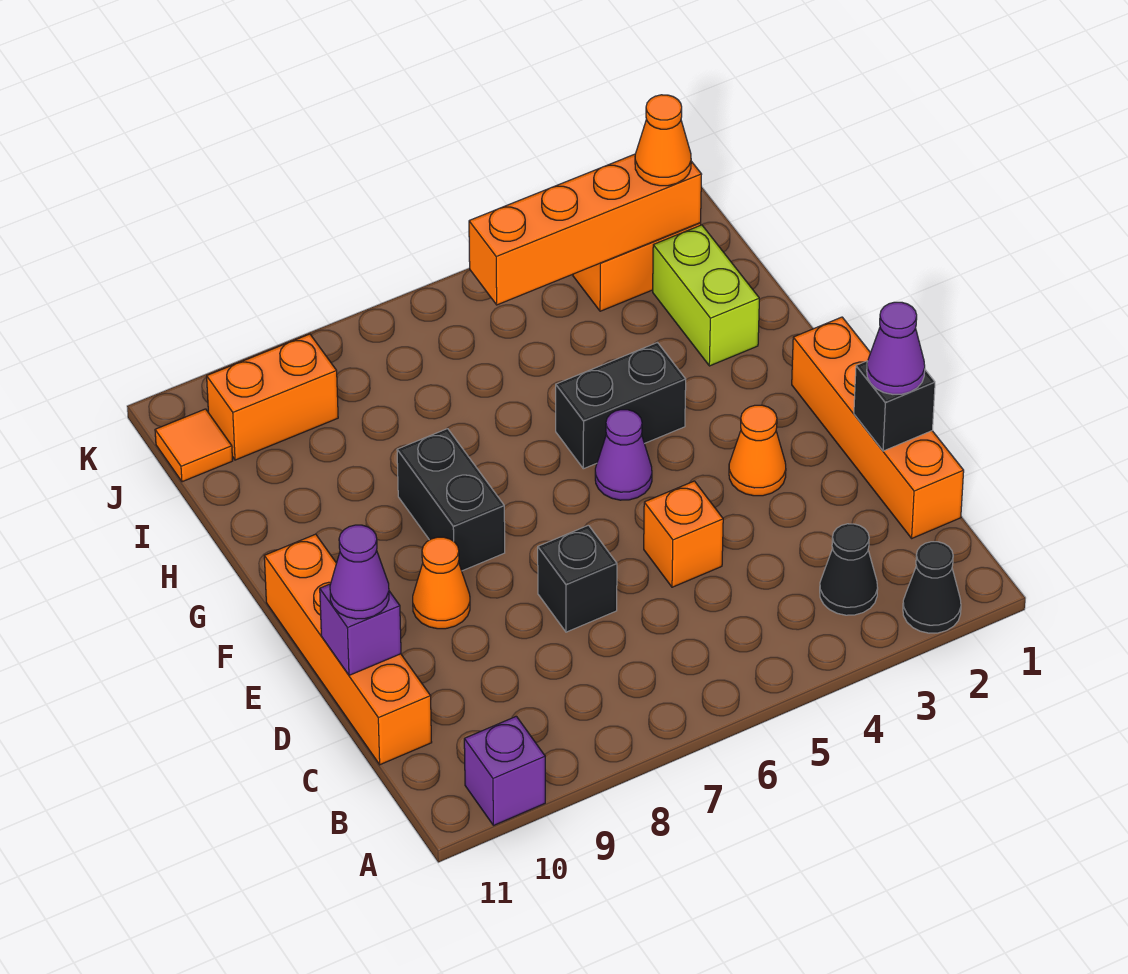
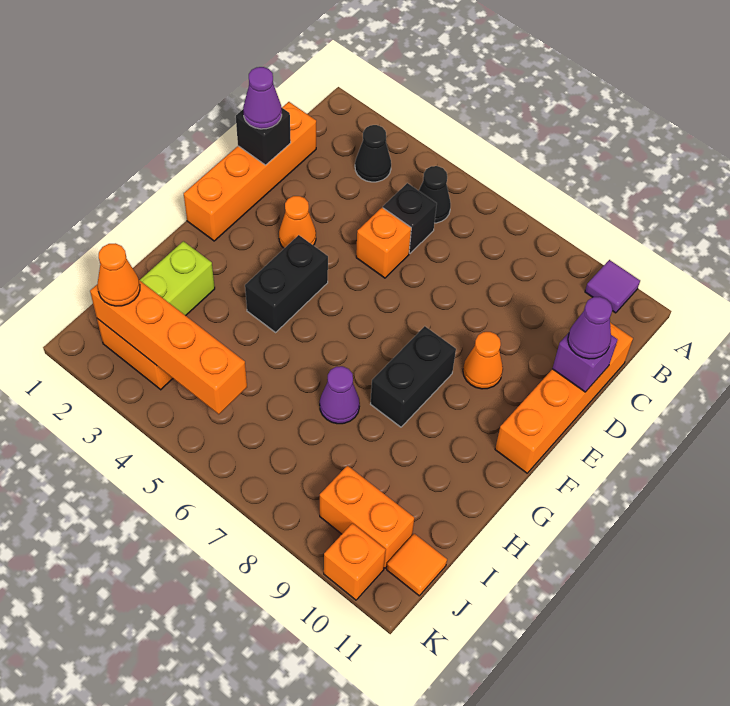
black 1x1 cone [903,542,961,633] -> black 1x1 cone moved to [419,166,451,223]
purple 1x1 brick [464,716,545,825] -> purple 1x1 tile [585,260,640,313]
black 1x1 brick [538,525,617,632] -> black 1x1 brick moved to [383,183,437,253]
purple 1x1 cone [595,410,652,500] -> purple 1x1 cone moved to [320,366,360,424]
black 1x2 brick [556,343,686,469] -> black 1x2 brick turned to [245,235,328,332]
none -> orange 1x1 brick [324,523,385,600]

